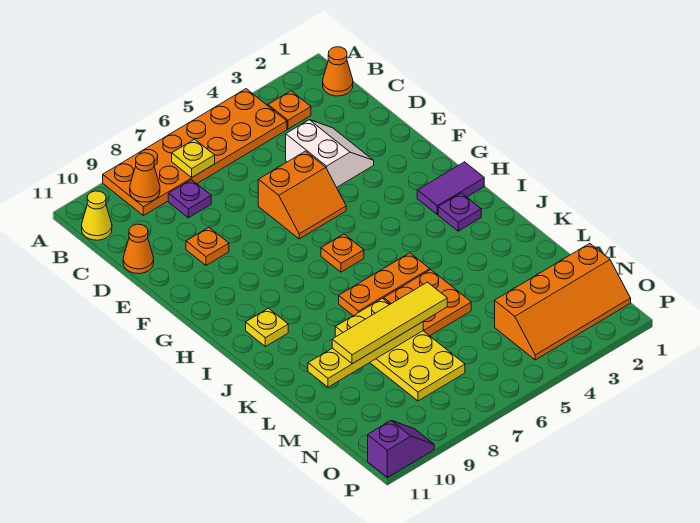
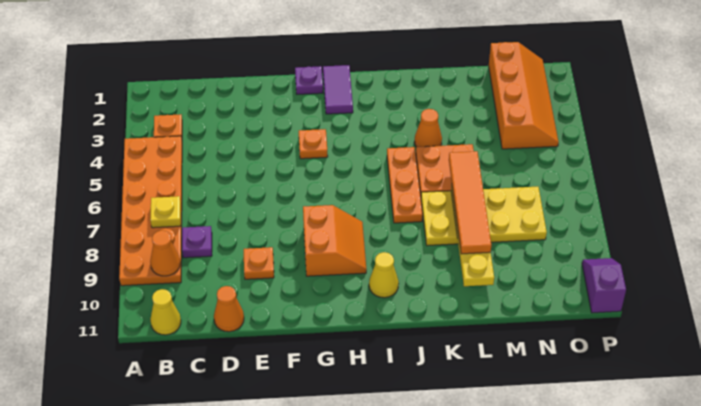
orange 1x1 cone [323,47,353,96] -> orange 1x1 cone moved to [414,109,442,147]
white 2x2 slope [286,120,374,187] -> none
orange 2x2 slope [258,151,346,239] -> orange 2x2 slope moved to [303,205,367,276]
orange 1x1 plate [321,234,364,272] -> orange 1x1 plate moved to [299,129,328,159]
purple 1x1 plate [438,193,481,231] -> purple 1x1 plate moved to [295,66,323,94]
yellow 1x1 plate [246,308,288,346] -> yellow 1x1 cone [369,252,399,298]
yellow 1x4 tile [332,282,447,364] -> orange 1x4 tile [449,151,491,254]

